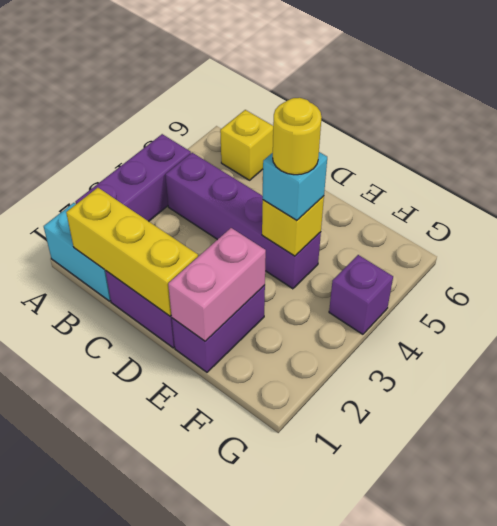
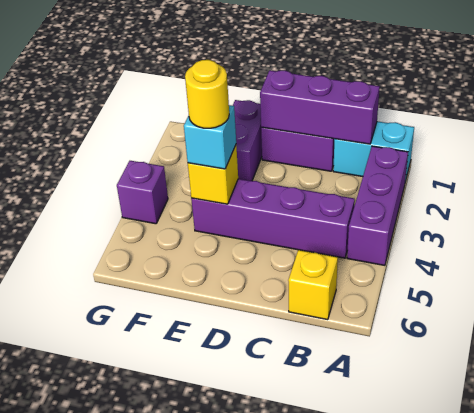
yellow 1x3 brick [66,188,198,316] -> purple 1x3 brick [260,70,380,144]
pink 1x2 brick [168,228,266,341] -> none

